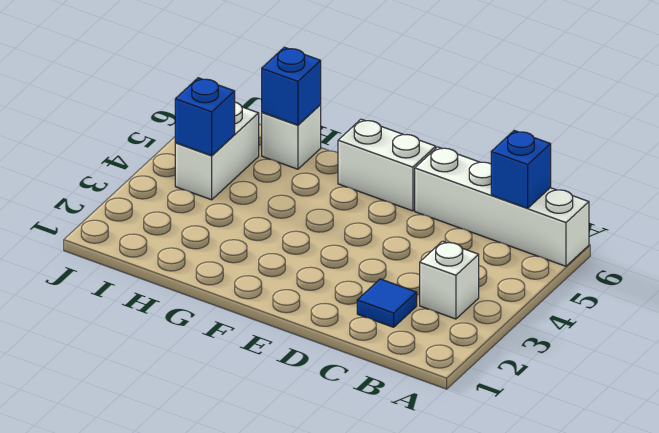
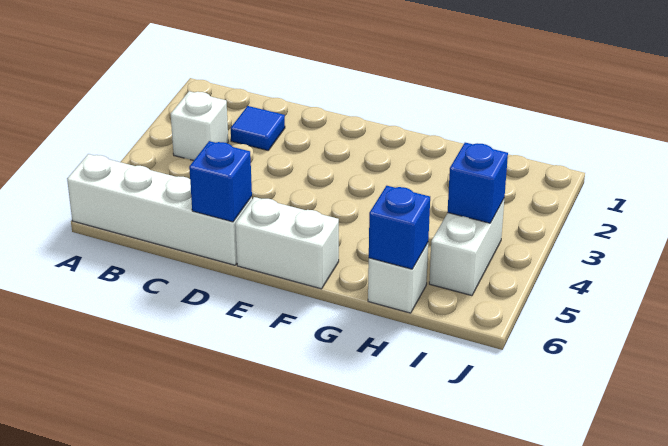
blue 1x1 brick [491,131,551,208] -> blue 1x1 brick moved to [189,141,252,222]

